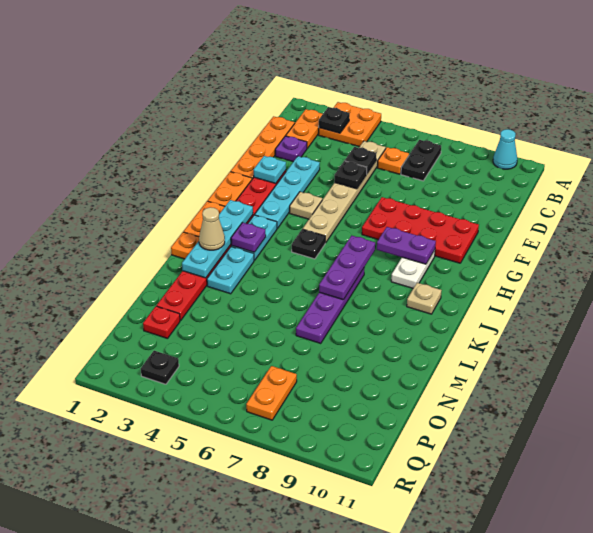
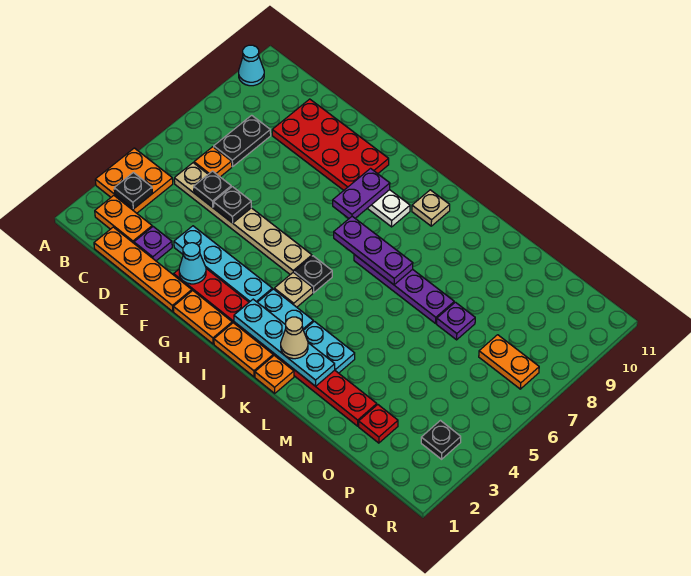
black 1x2 plate [401,140,441,181] -> black 1x2 plate turned to [214,115,271,167]
cyan 1x1 plate [253,156,286,183] -> cyan 1x1 cone [179,243,206,284]
red 2x4 plate [362,197,479,263] -> red 2x4 plate turned to [272,99,389,190]
tan 1x1 plate [290,192,322,219] -> tan 1x1 plate moved to [274,272,313,307]
purple 1x1 plate [231,223,266,252] -> purple 1x1 plate moved to [437,302,475,340]

